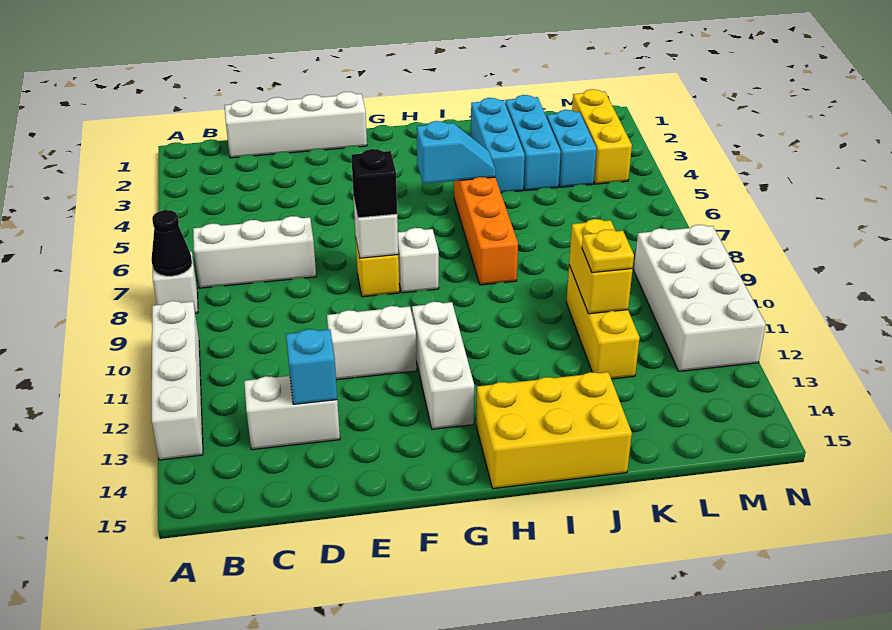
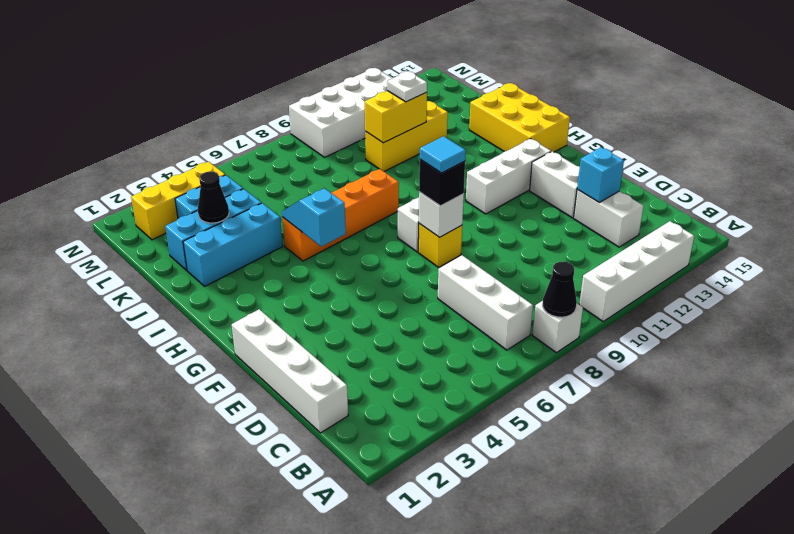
white 1x2 brick [327,306,417,380] -> white 1x2 brick moved to [530,152,580,218]
none -> cyan 1x1 tile [420,136,466,173]
none -> black 1x1 cone [198,172,229,223]
yellow 1x1 plate [582,229,634,273] -> white 1x1 plate [387,71,427,102]

